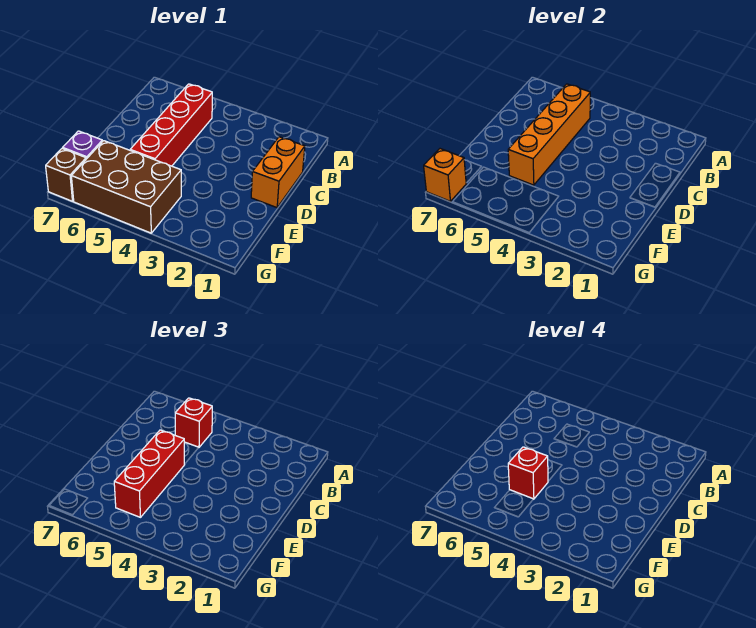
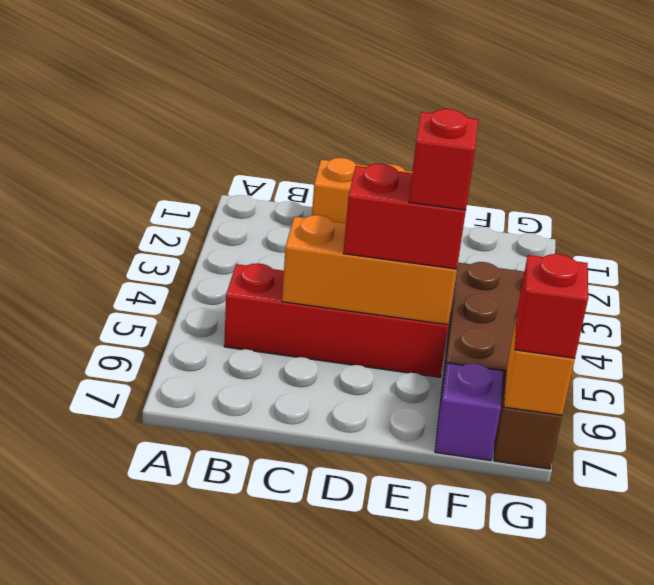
orange 1x4 brick [508,84,590,185] -> orange 1x3 brick [282,215,457,325]
red 1x1 brick [175,398,212,447] -> red 1x1 brick moved to [515,254,588,358]
red 1x3 brick [114,430,184,517] -> red 1x2 brick [343,164,466,269]

